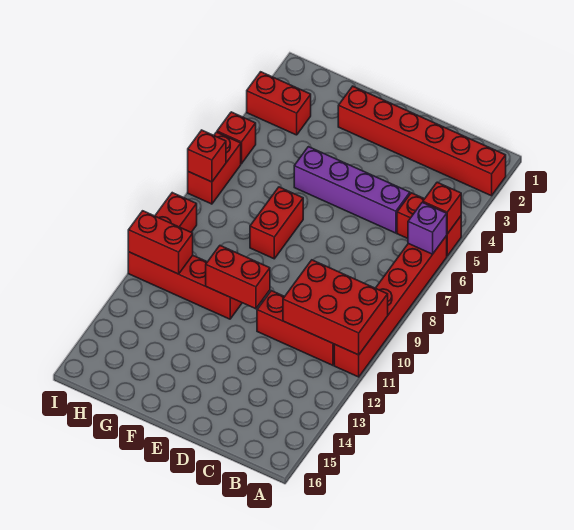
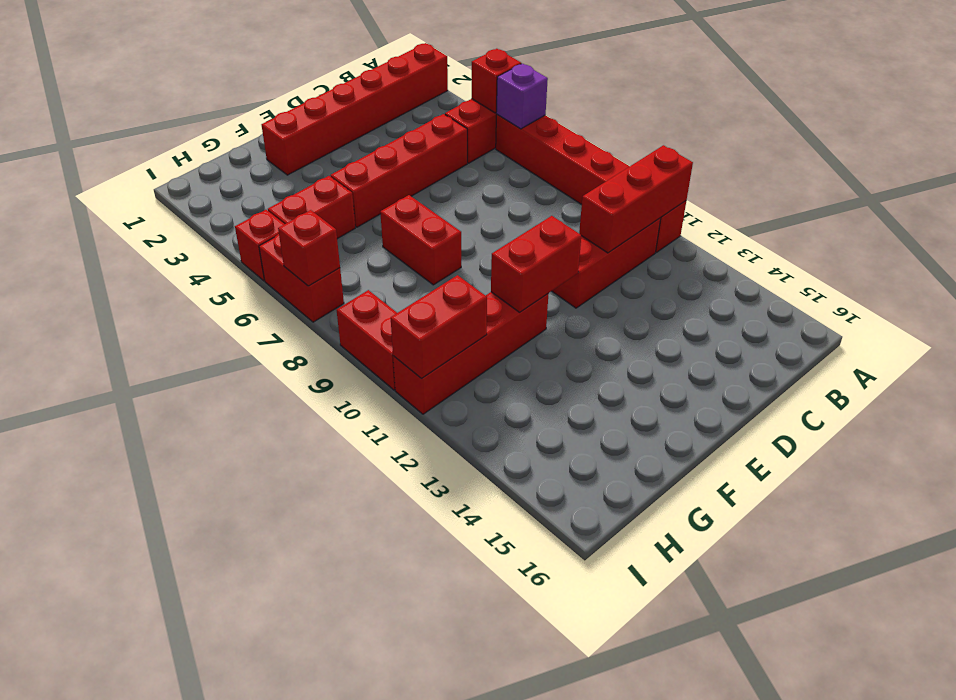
red 2x3 brick [283,260,388,355] -> red 1x3 brick [579,145,693,253]
purple 1x4 brick [294,147,410,233] -> red 1x4 brick [331,114,467,227]
red 1x2 brick [247,72,311,135] -> red 1x2 brick moved to [268,176,355,239]

